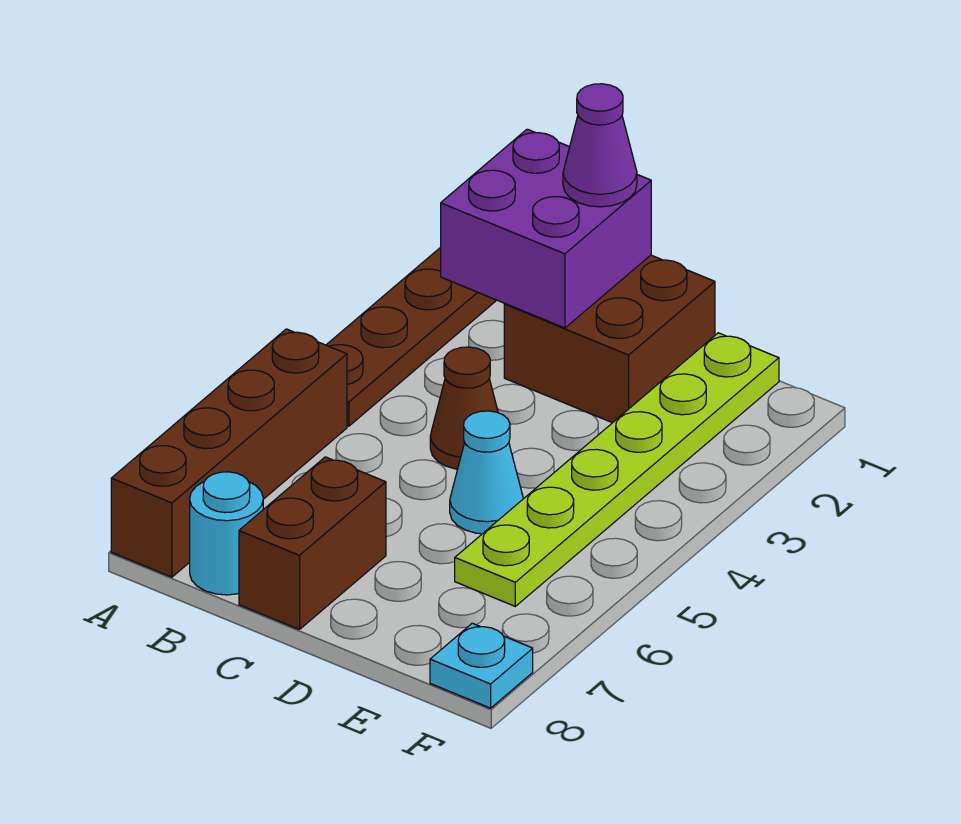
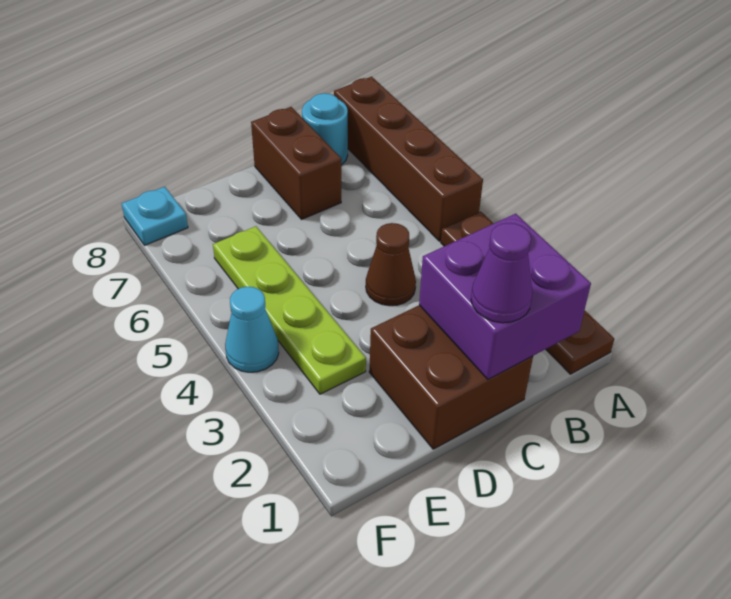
cyan 1x1 cone [450,411,523,534] -> cyan 1x1 cone moved to [225,287,279,372]
lime 1x6 plate [455,333,779,606] -> lime 1x4 plate [213,226,366,394]

